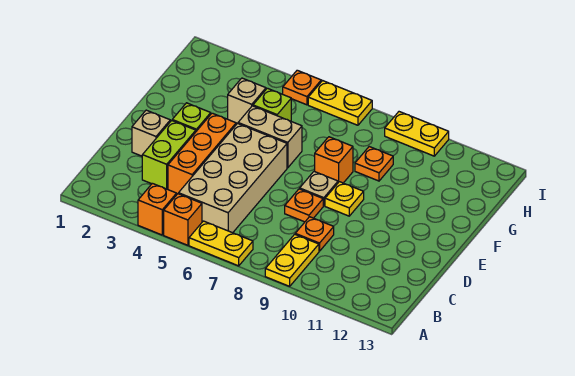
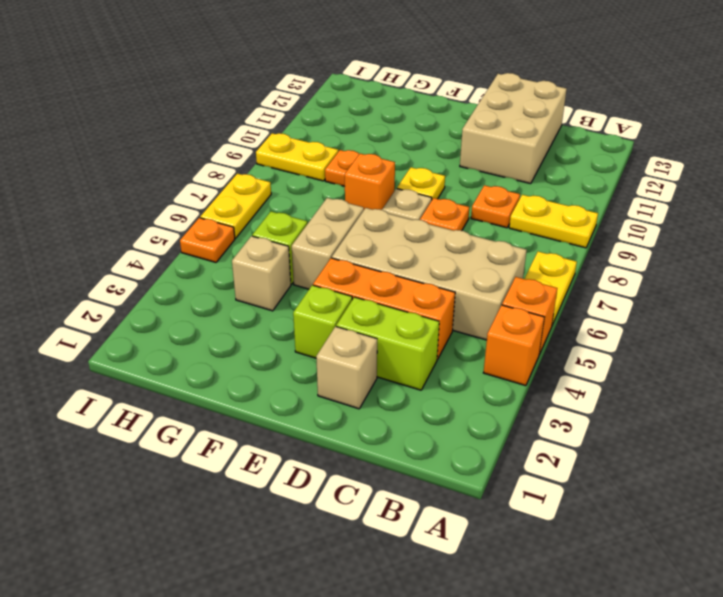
none -> tan 2x3 brick [460,73,567,184]
yellow 1x2 plate [385,112,449,156] -> yellow 1x2 plate turned to [256,133,338,181]

